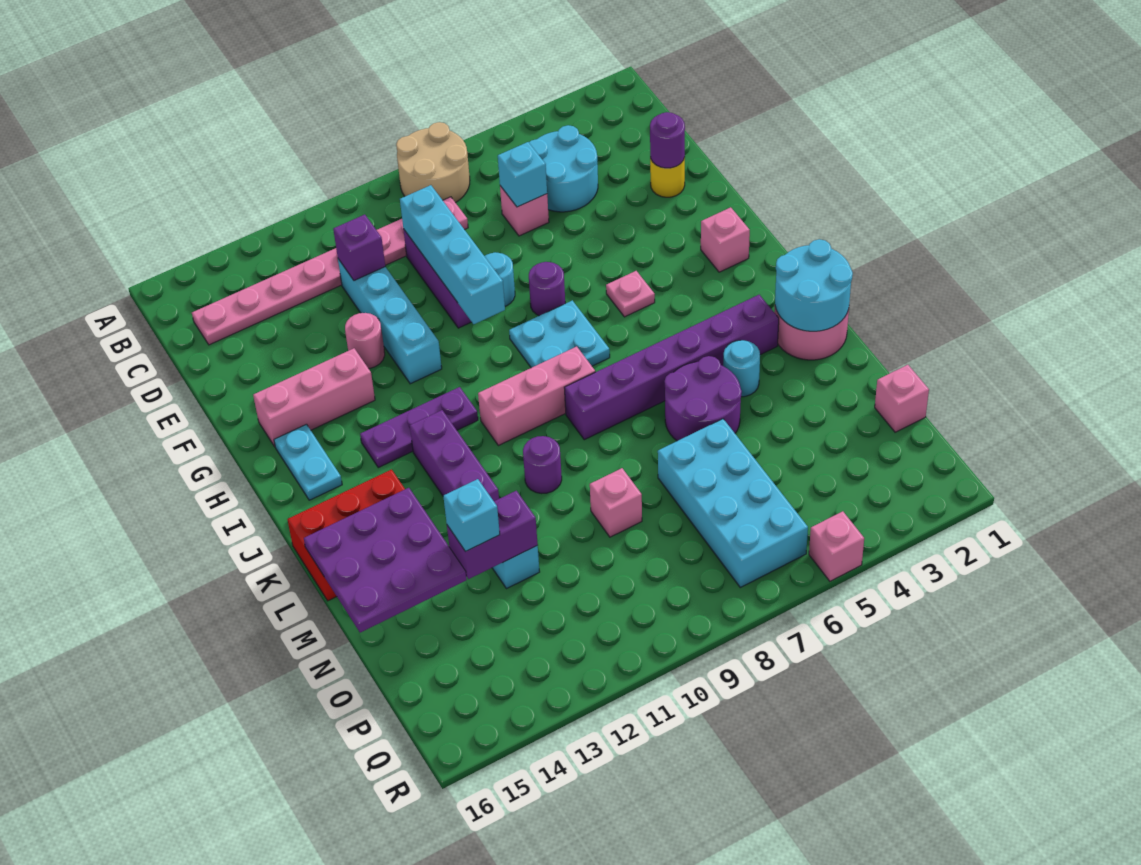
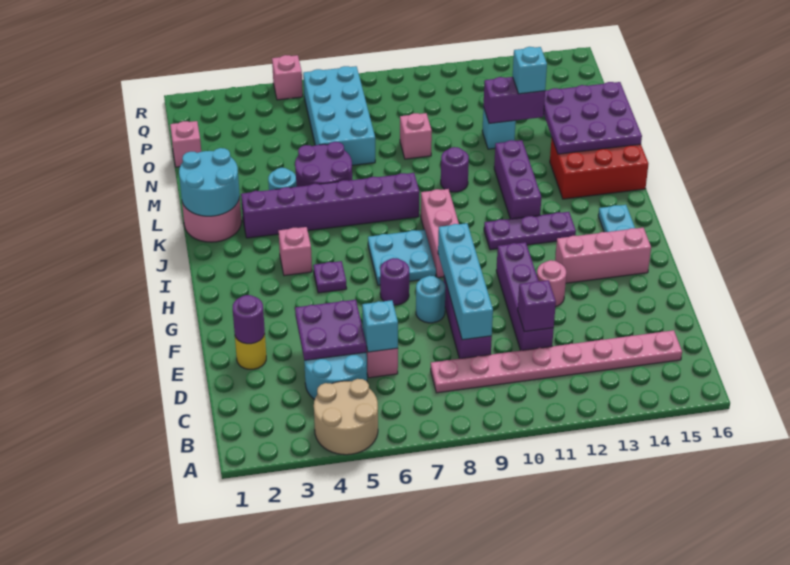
tan 2x2 round brick [396,122,470,203] -> tan 2x2 round brick moved to [314,379,378,455]
none -> purple 2x2 plate [295,300,366,360]
cyan 1x4 brick [338,259,442,384] -> purple 1x4 brick [496,242,554,351]
pink 1x1 brick [701,207,750,272] -> pink 1x1 brick moved to [278,227,312,276]
pink 1x1 plate [606,271,655,317] -> purple 1x1 plate [313,261,347,293]
pink 1x3 brick [478,347,595,446] -> pink 1x3 brick turned to [421,189,459,278]

